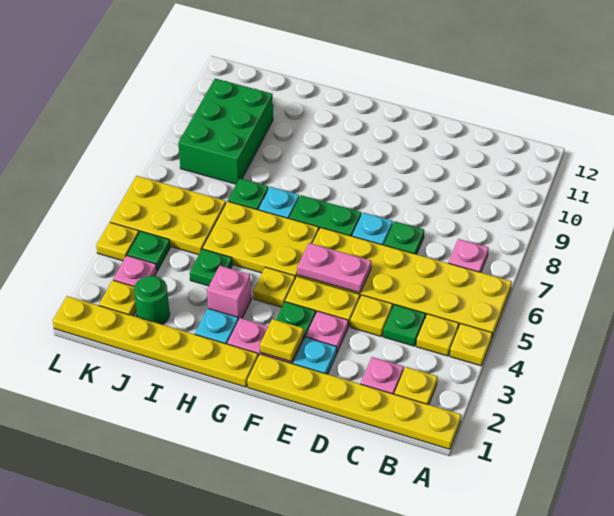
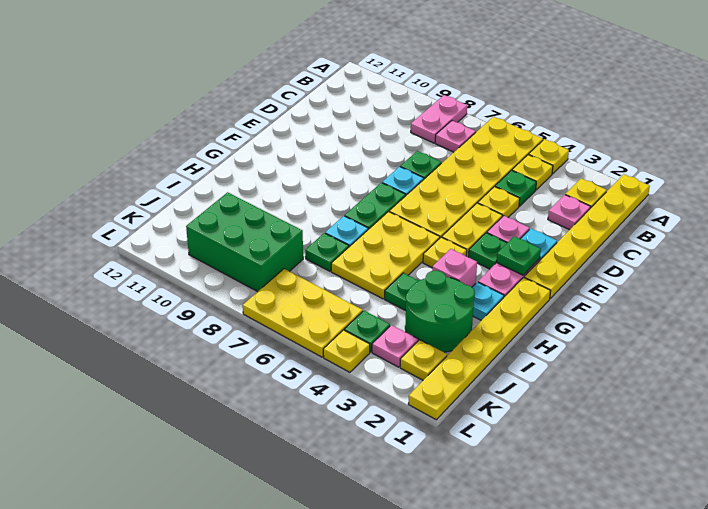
pink 1x2 plate [297,243,371,293] -> pink 1x2 plate moved to [411,95,467,143]
yellow 1x1 plate [260,319,304,362] -> green 1x1 plate [497,236,541,275]
green 1x1 round brick [134,276,170,325] -> green 2x2 round brick [405,270,475,352]
yellow 2x3 plate [110,176,226,255] -> yellow 2x3 plate turned to [243,269,363,357]

